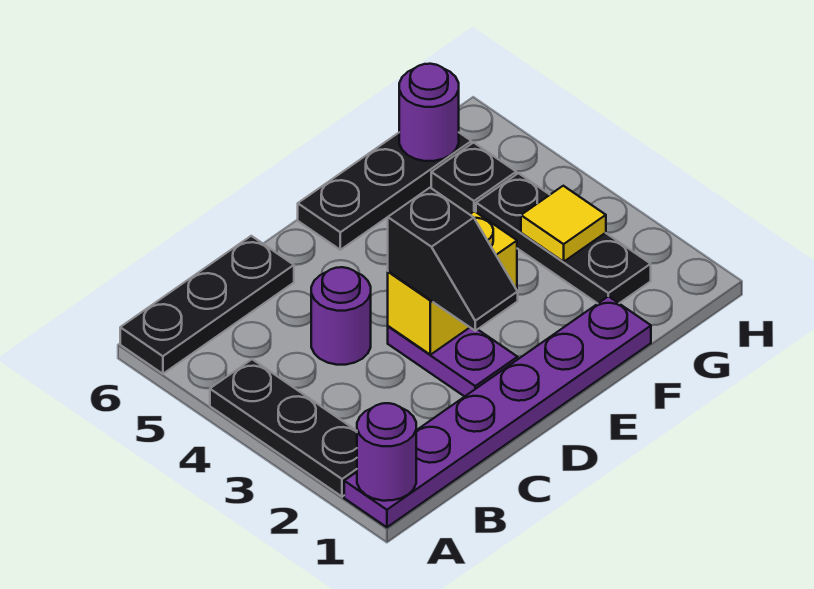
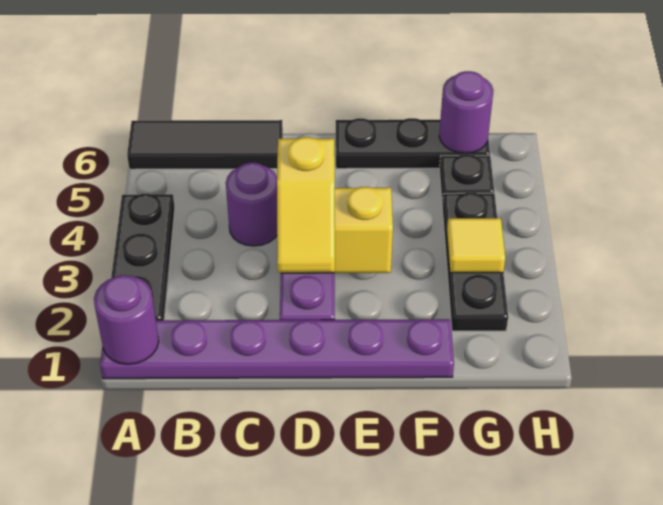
black 1x3 plate [120,236,294,374] -> black 1x3 tile [127,120,283,169]
black 1x2 slope [388,188,518,331] -> yellow 1x2 slope [277,137,335,272]

